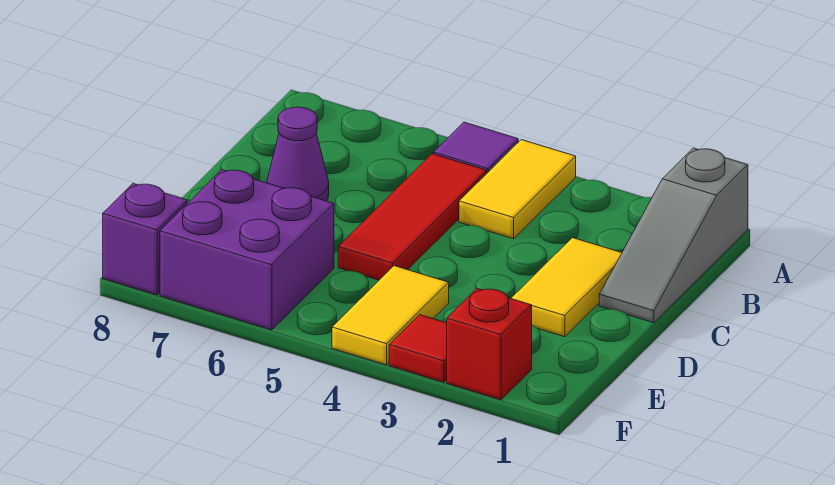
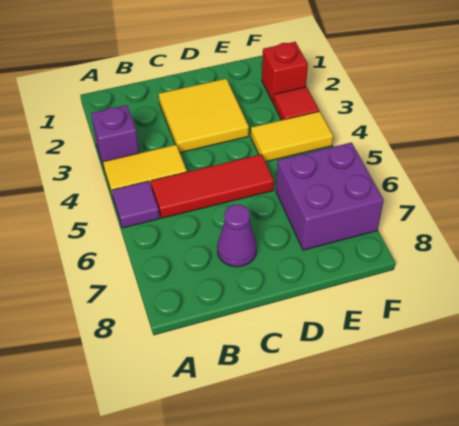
grey 1x3 slope [599,148,748,323] -> none
yellow 1x2 tile [511,238,622,337] -> yellow 2x2 tile [159,79,249,153]
purple 1x1 brick [103,184,187,295] -> purple 1x1 brick moved to [91,105,139,167]

